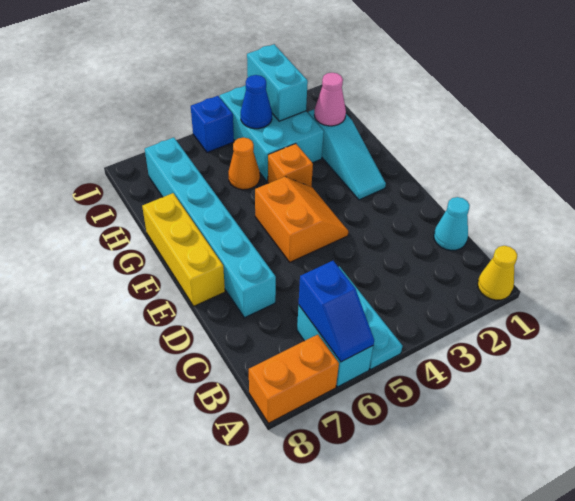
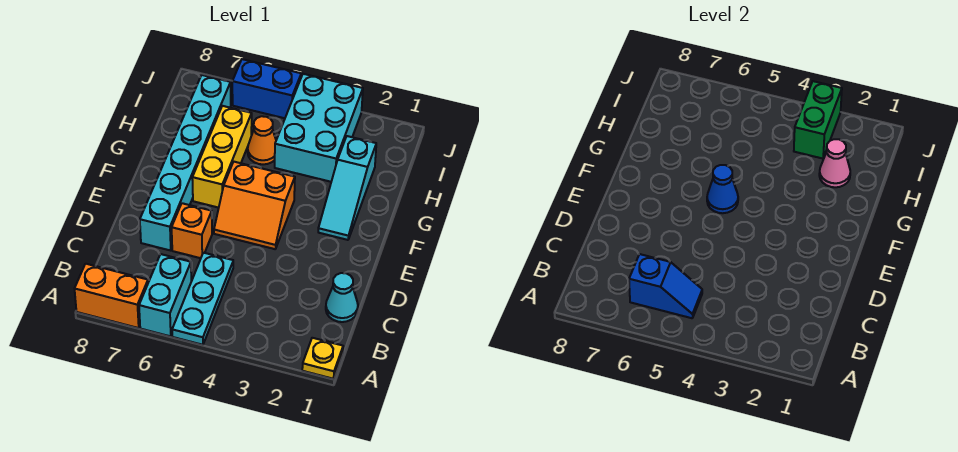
yellow 1x1 cone [478,246,517,300] -> yellow 1x1 plate [302,338,343,379]
blue 1x2 slope [299,261,374,362] -> blue 1x2 slope turned to [629,254,702,318]
orange 2x2 slope [255,177,348,262] -> orange 2x2 slope turned to [214,162,295,249]
yellow 1x3 brick [142,193,225,306] -> yellow 1x3 brick moved to [192,106,252,208]
orange 1x1 brick [268,144,313,187] -> orange 1x1 brick moved to [172,203,212,258]
cyan 1x2 brick [247,44,308,121] -> green 1x2 brick [794,81,842,159]
blue 1x1 cone [241,75,272,129] -> blue 1x1 cone moved to [707,165,738,213]
blue 1x1 brick [191,96,234,152] -> blue 1x2 brick [232,59,301,118]

